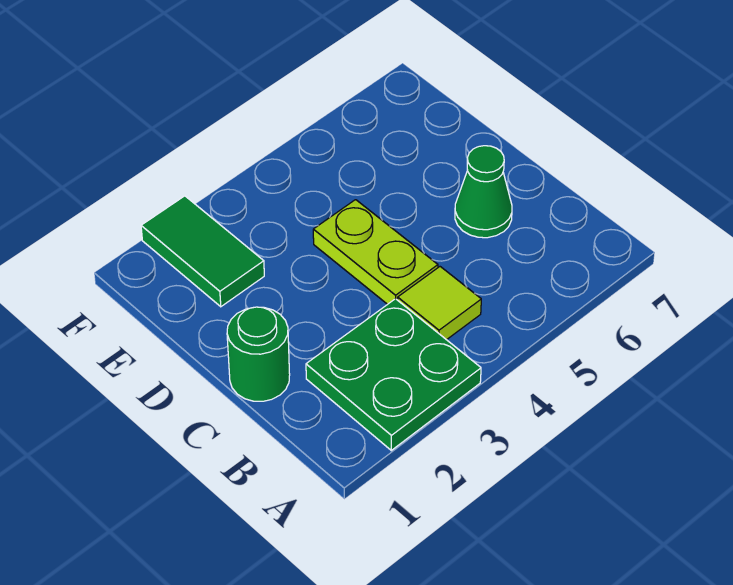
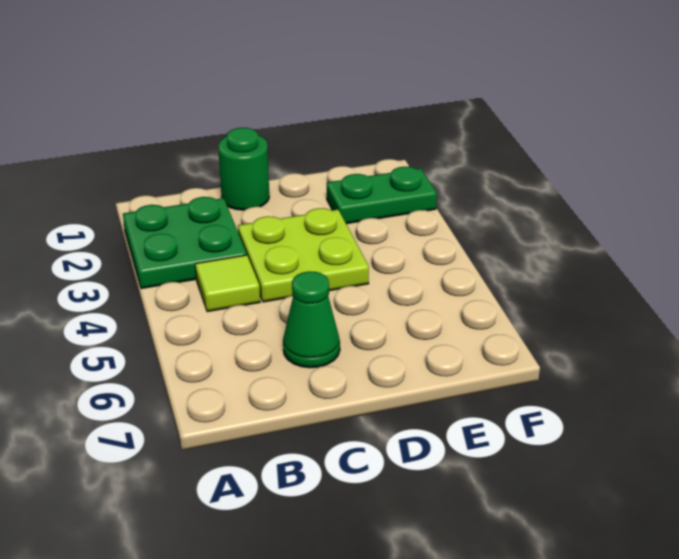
lime 1x2 plate [313,200,438,304] -> lime 2x2 plate [238,208,369,302]
green 1x2 tile [141,196,264,307] -> green 1x2 plate [327,167,437,224]

